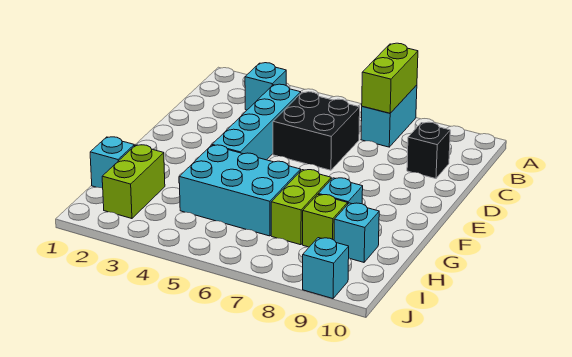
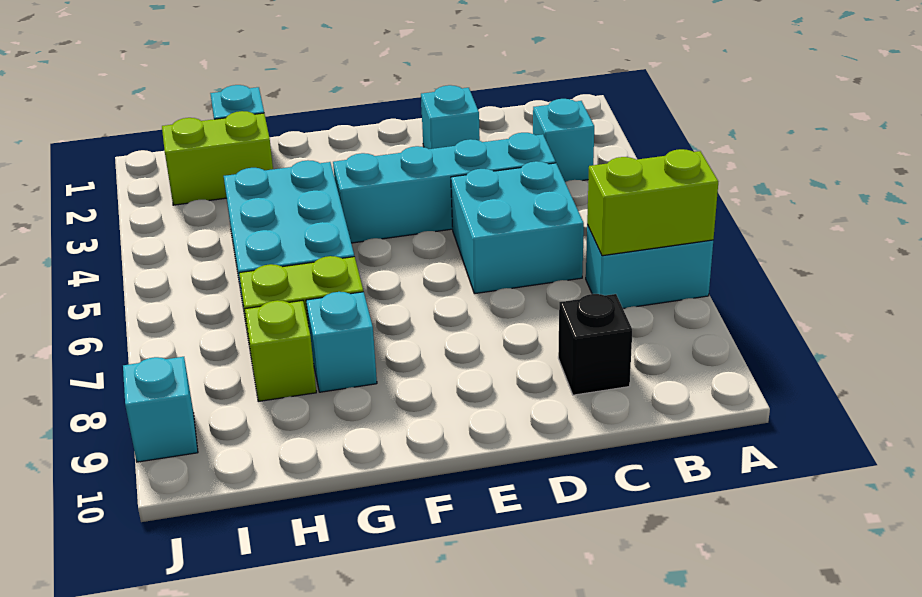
black 2x2 brick [273,92,360,170] -> cyan 2x2 brick [451,161,584,294]
cyan 1x1 brick [334,203,379,262] -> cyan 1x1 brick moved to [421,85,480,149]

